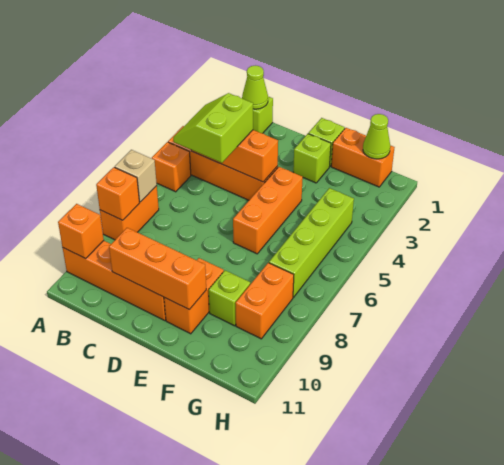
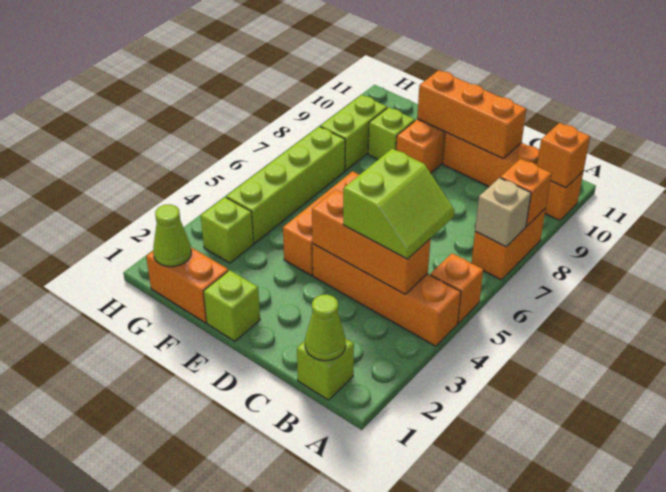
lime 1x1 brick [293,134,331,183] -> lime 1x1 brick moved to [201,197,254,263]
orange 1x2 brick [236,263,294,339] -> lime 1x2 brick [320,95,387,170]

